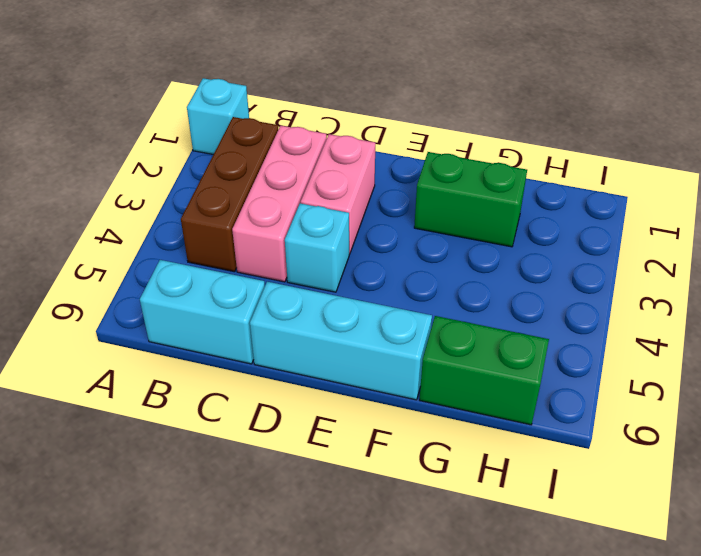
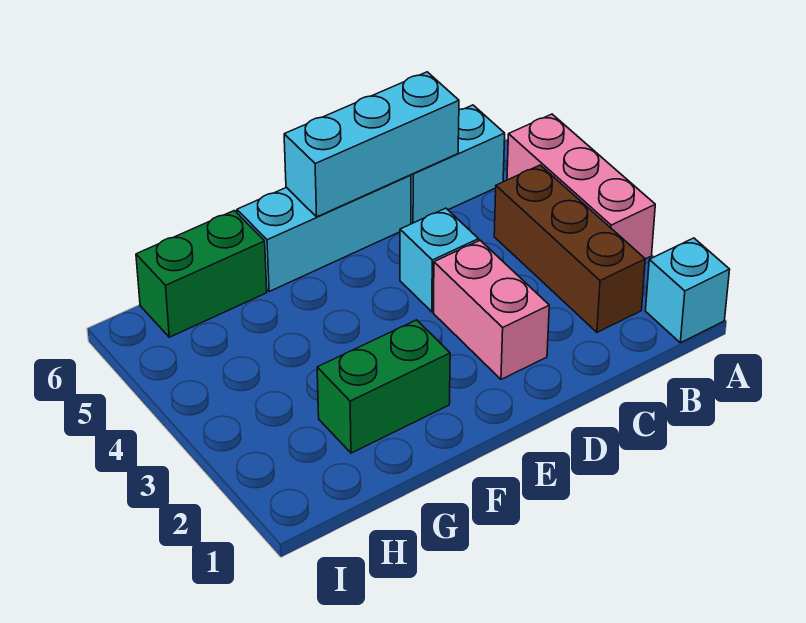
pink 1x3 brick [232,126,327,282] -> pink 1x3 brick moved to [507,114,655,259]
none -> cyan 1x3 brick [284,72,459,217]

